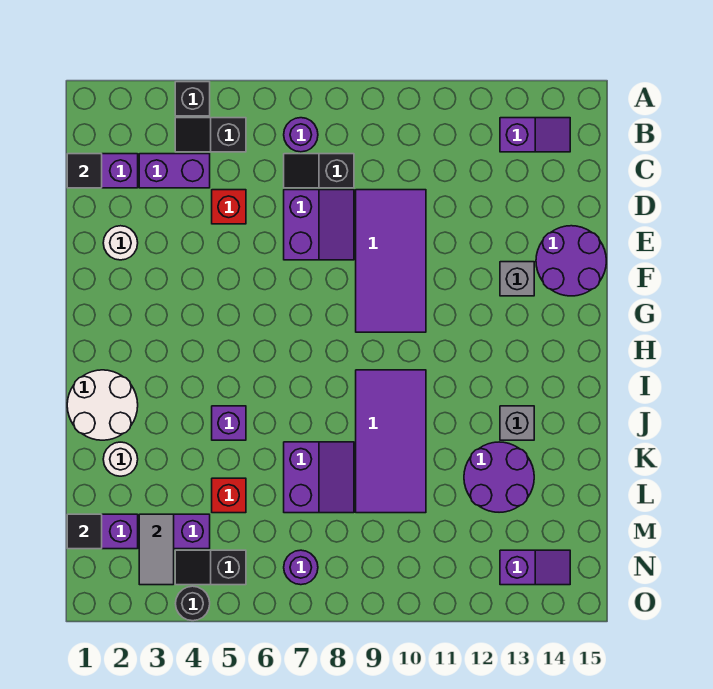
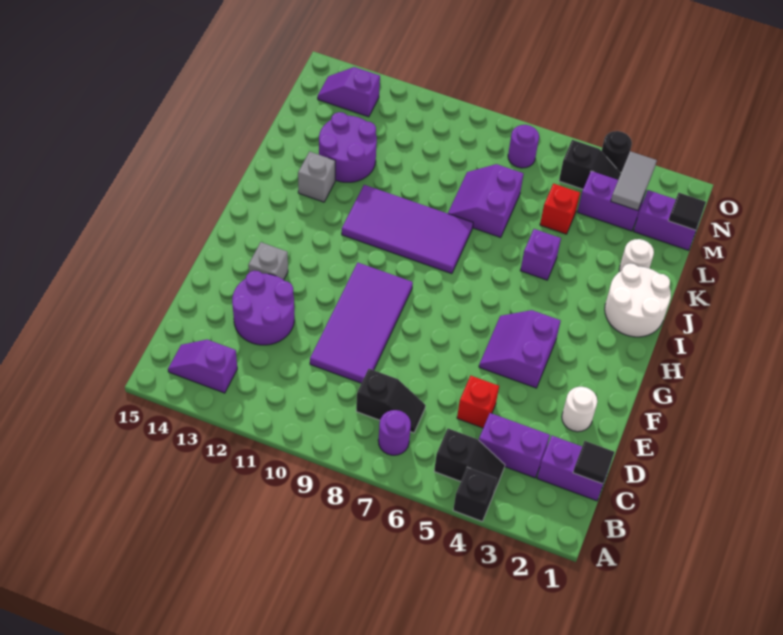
purple 2x2 slope [284,190,354,260] -> purple 2x2 slope moved to [479,310,561,388]
purple 2x2 round brick [536,226,606,296] -> purple 2x2 round brick moved to [232,271,294,345]
purple 2x4 tile [356,370,426,513] -> purple 2x4 tile turned to [342,185,473,274]

